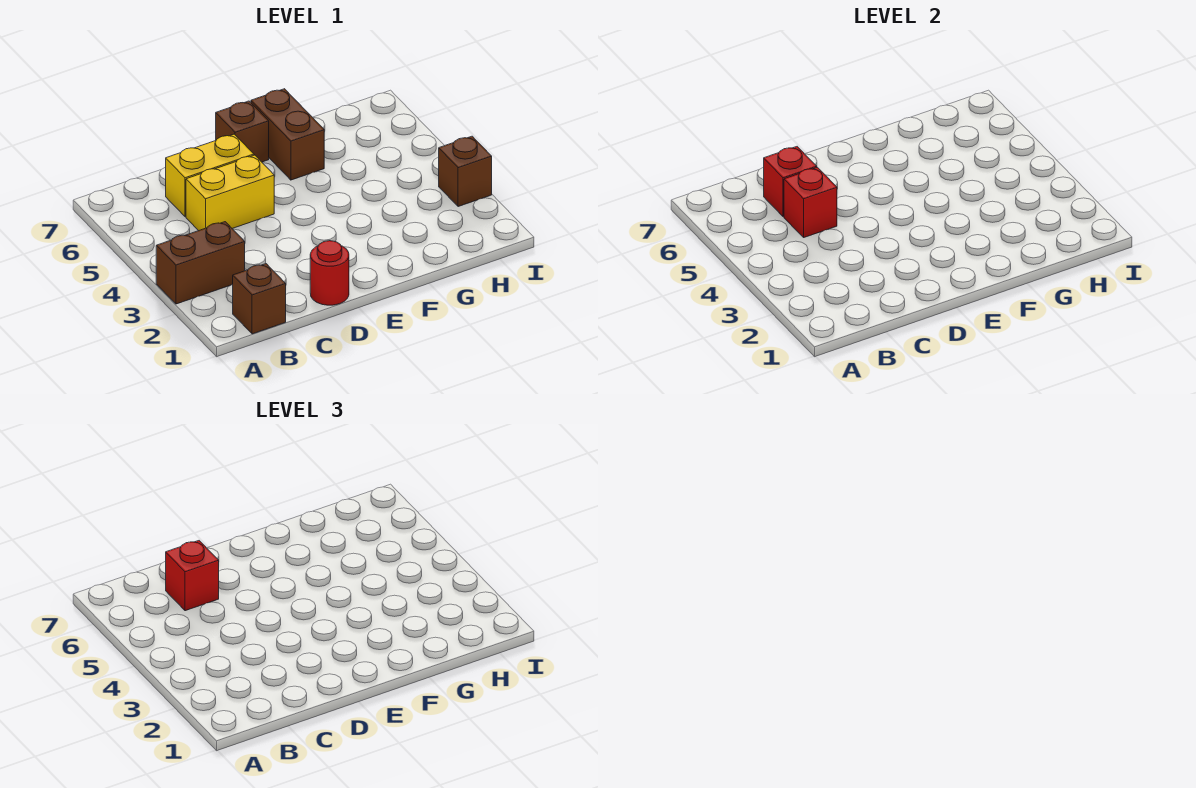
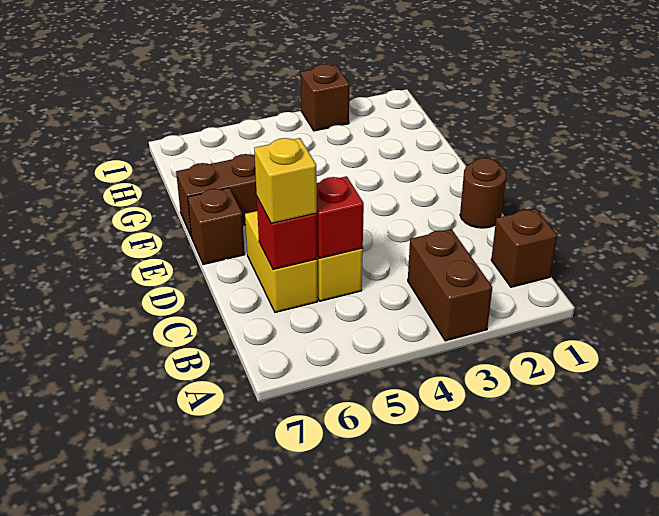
red 1x1 brick [166,541,219,611] -> yellow 1x1 brick [254,138,317,224]
red 1x1 round brick [310,241,349,305] -> brown 1x1 round brick [460,158,506,228]

